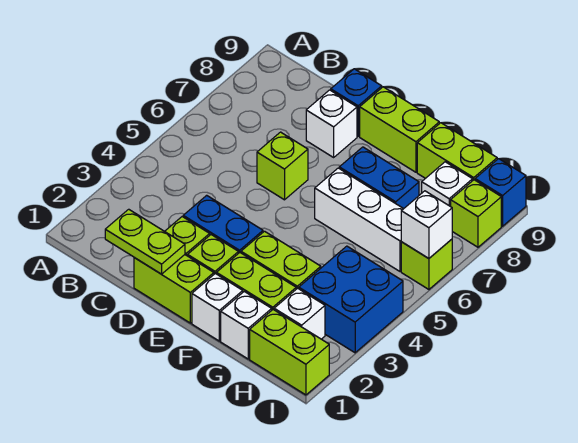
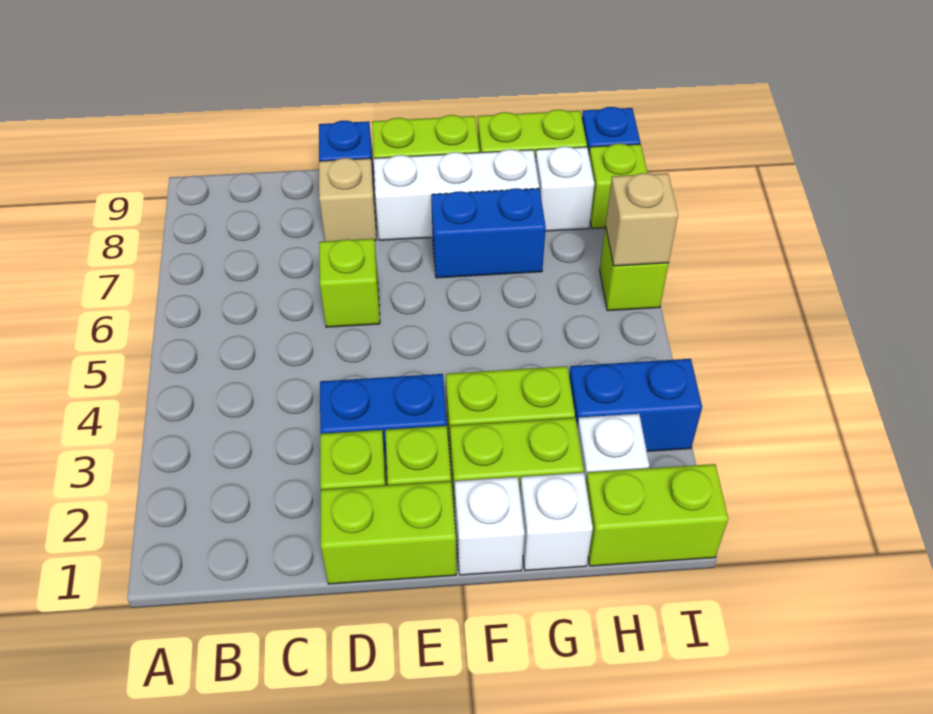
lime 1x2 plate [105,209,185,274] -> none
white 1x1 brick [306,90,357,157] -> tan 1x1 brick [319,158,376,241]
white 1x3 brick [315,168,403,271] -> white 1x3 brick moved to [374,149,539,240]
blue 2x2 brick [299,246,403,353] -> blue 1x2 brick [569,359,702,451]
white 1x1 brick [401,191,452,259] -> tan 1x1 brick [606,173,678,266]

